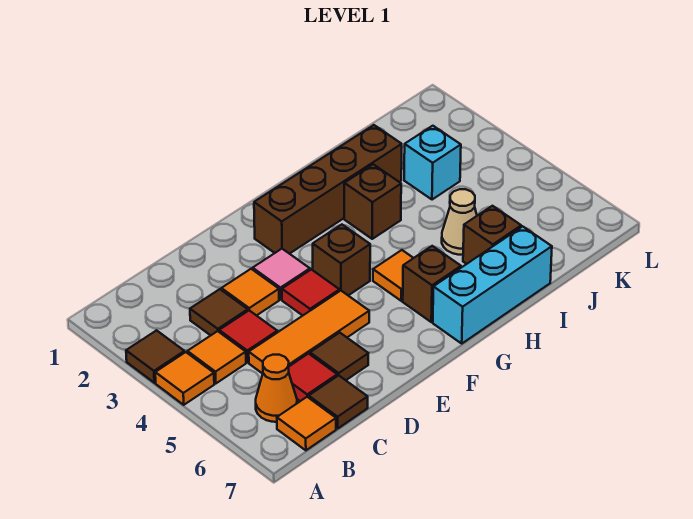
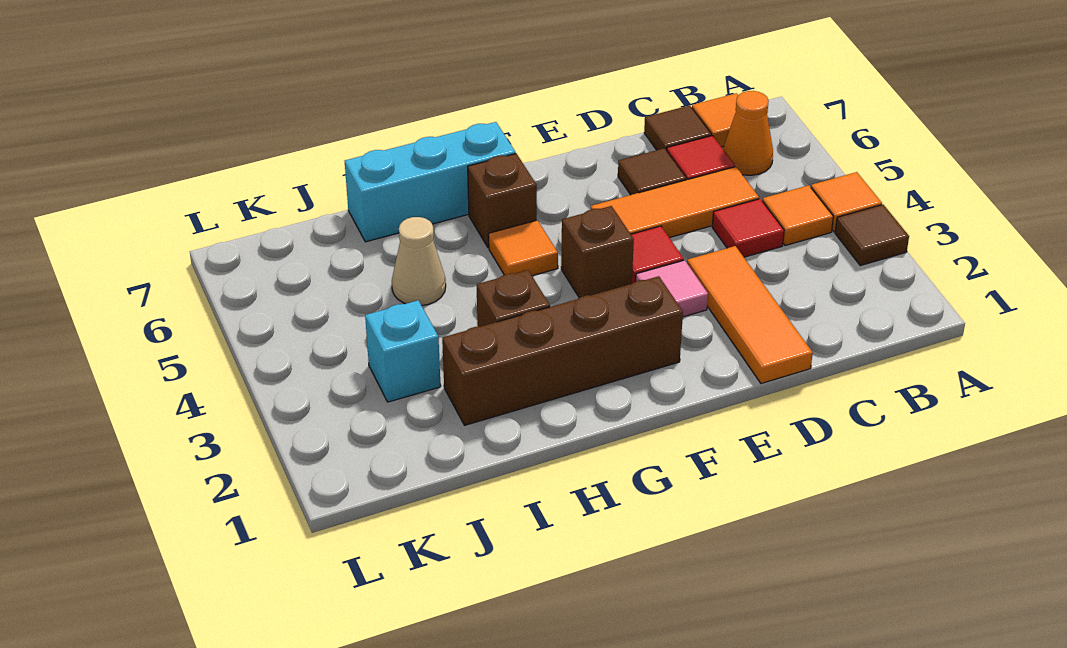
brown 1x1 tile [190,289,248,336] -> none
orange 1x1 tile [221,269,279,316] -> orange 1x3 tile [687,246,813,384]
brown 1x1 brick [463,206,521,264] -> none

